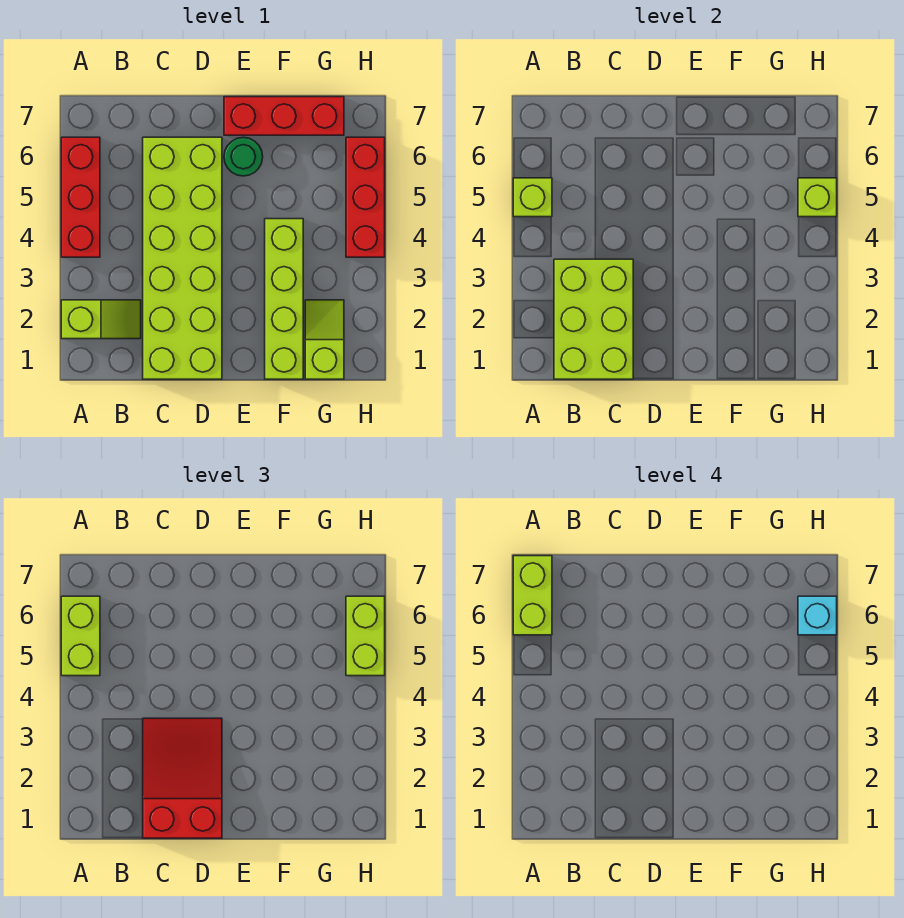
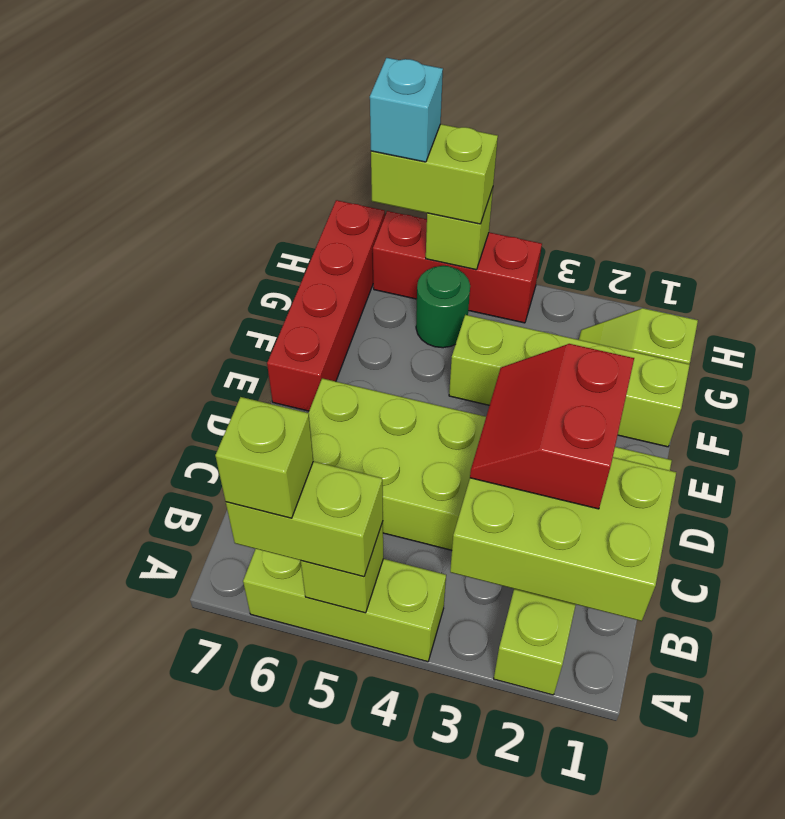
red 1x3 brick [61,137,100,257] -> lime 1x3 brick [243,549,446,662]
lime 1x2 brick [513,556,552,635] -> lime 1x1 brick [215,397,313,518]
red 2x3 slope [143,718,222,838] -> red 2x2 slope [470,344,634,509]
green 1x1 round brick [224,137,263,176] -> green 1x1 round brick moved to [416,266,470,348]
red 1x3 brick [224,97,344,135] -> red 1x4 brick [267,200,385,411]

